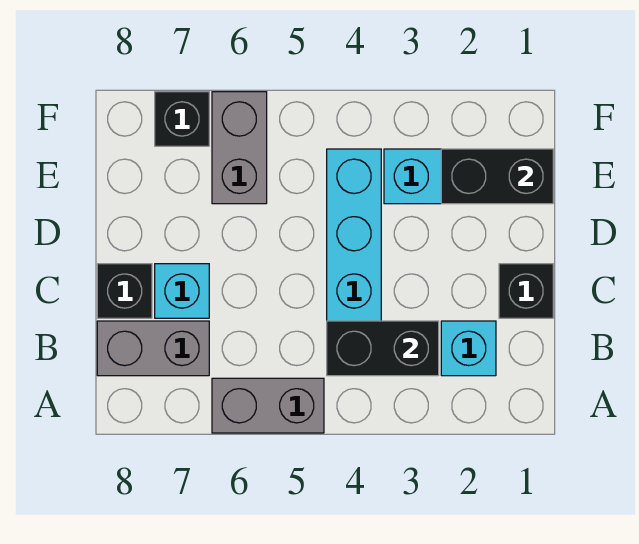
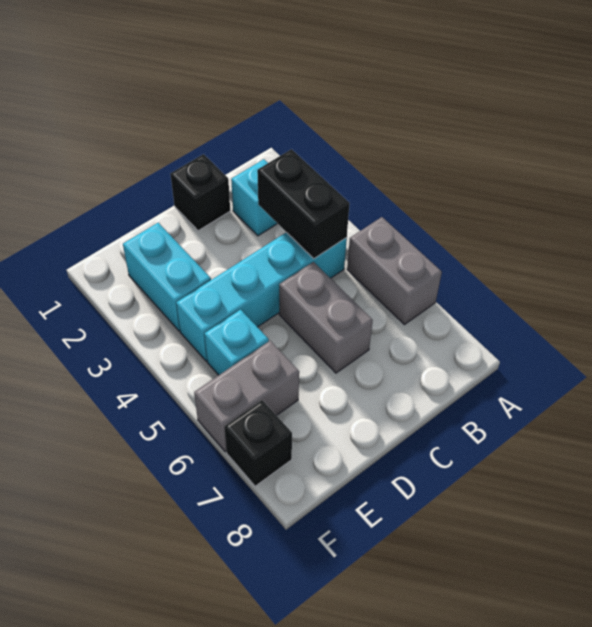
grey 1x2 brick [97,321,209,376] -> grey 1x2 brick moved to [279,262,373,373]
cyan 1x1 brick [155,264,209,318] -> cyan 1x1 brick moved to [204,310,269,375]
black 1x1 brick [97,264,152,318] -> none
black 1x2 brick [441,149,553,204] -> none

